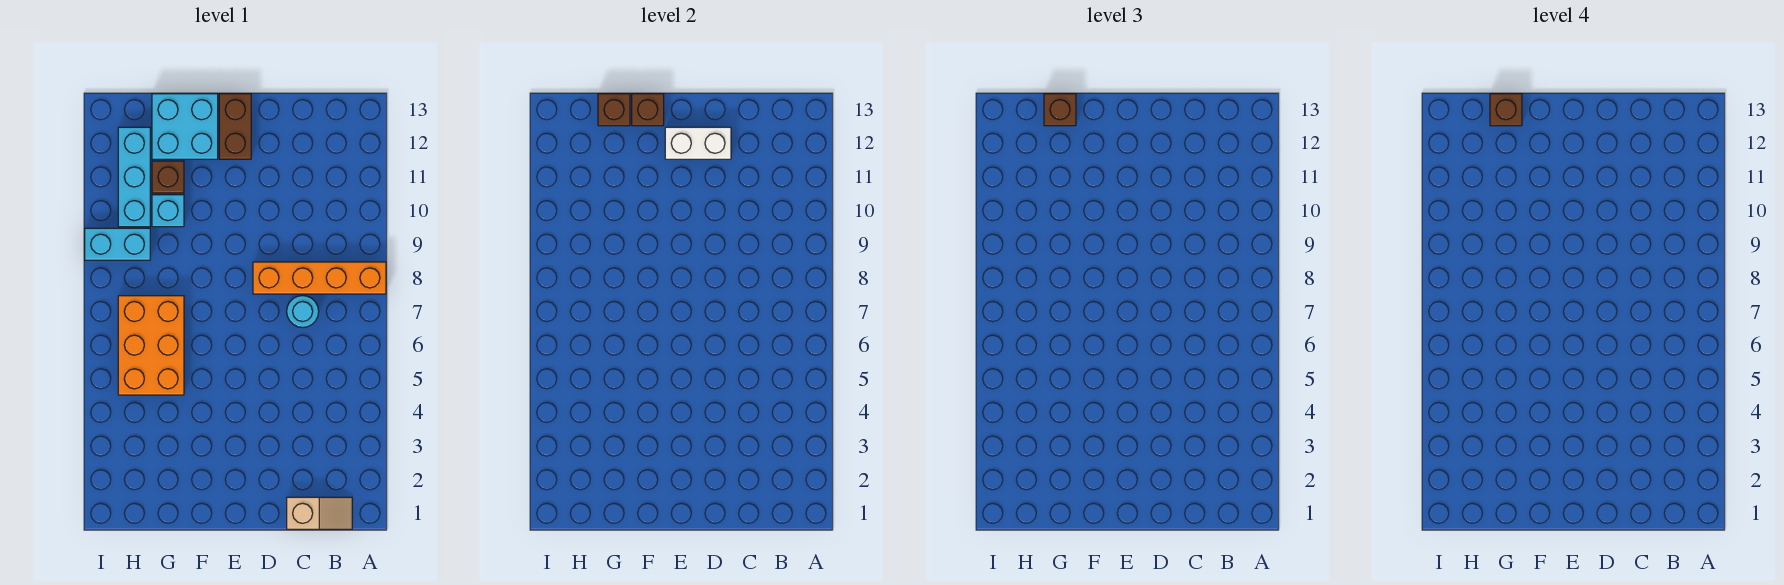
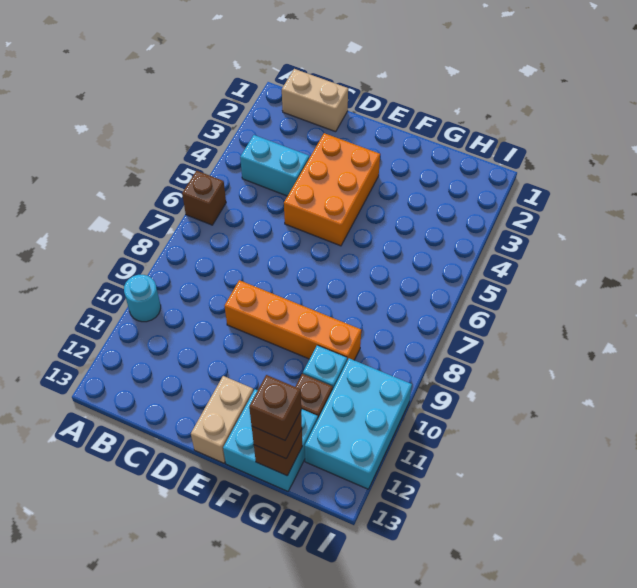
orange 1x4 brick [253,262,386,294] -> orange 1x4 brick moved to [225,280,361,361]
tan 1x2 slope [287,497,352,529] -> tan 1x2 brick [282,69,348,132]
cyan 1x1 round brick [287,296,319,328] -> cyan 1x1 round brick moved to [124,275,161,322]
white 1x2 brick [665,127,731,159] -> none
brown 1x2 brick [219,94,251,159] -> tan 1x2 brick [191,376,253,463]
brown 1x1 brick [632,94,664,126] -> brown 1x1 brick moved to [182,171,226,225]
orange 2x3 brick [118,296,184,395] -> orange 2x3 brick moved to [284,133,380,246]
cyan 1x2 brick [85,228,150,260] -> cyan 1x2 brick moved to [240,135,309,196]
cyan 1x3 brick [118,127,150,227] -> cyan 2x3 brick [305,358,412,489]

